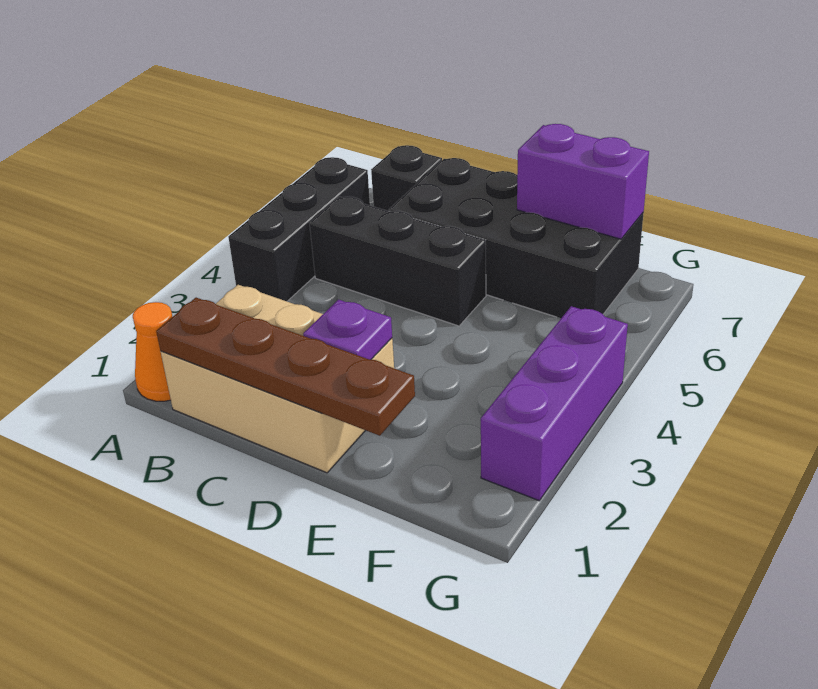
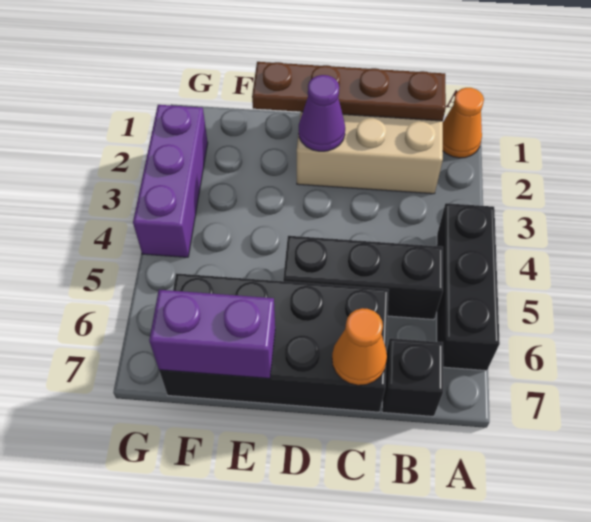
none -> orange 1x1 cone [332,308,387,385]
purple 1x1 plate [303,300,392,360] -> purple 1x1 cone [299,75,345,151]

